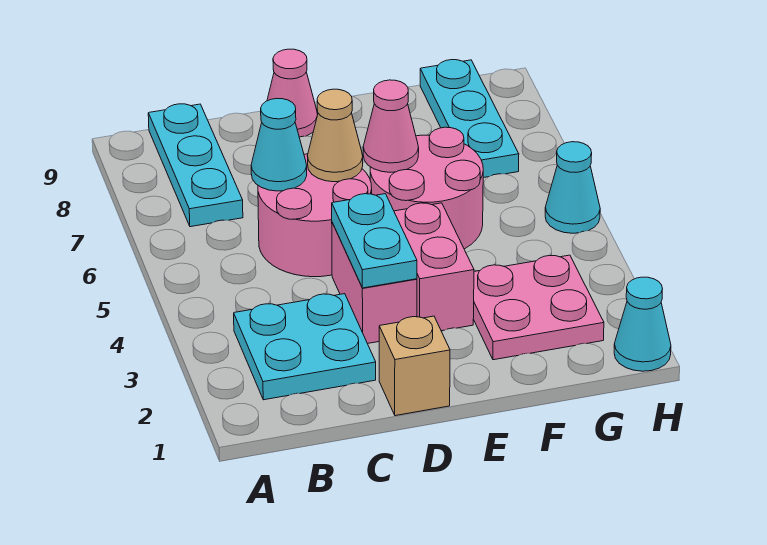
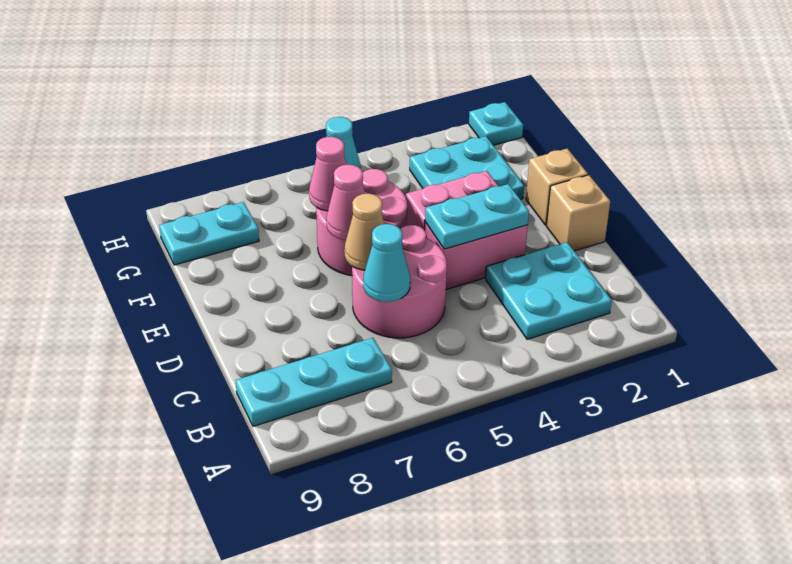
pink 1x1 cone [267,49,318,137] -> pink 1x1 cone moved to [309,137,346,211]
none -> tan 1x1 brick [526,149,588,225]
pink 2x2 plate [473,255,604,360] -> cyan 2x2 plate [410,136,524,200]
cyan 1x3 plate [420,60,519,178] -> cyan 1x2 plate [159,202,259,265]
cyan 1x1 cone [614,277,671,371] -> cyan 1x1 plate [469,102,523,145]

